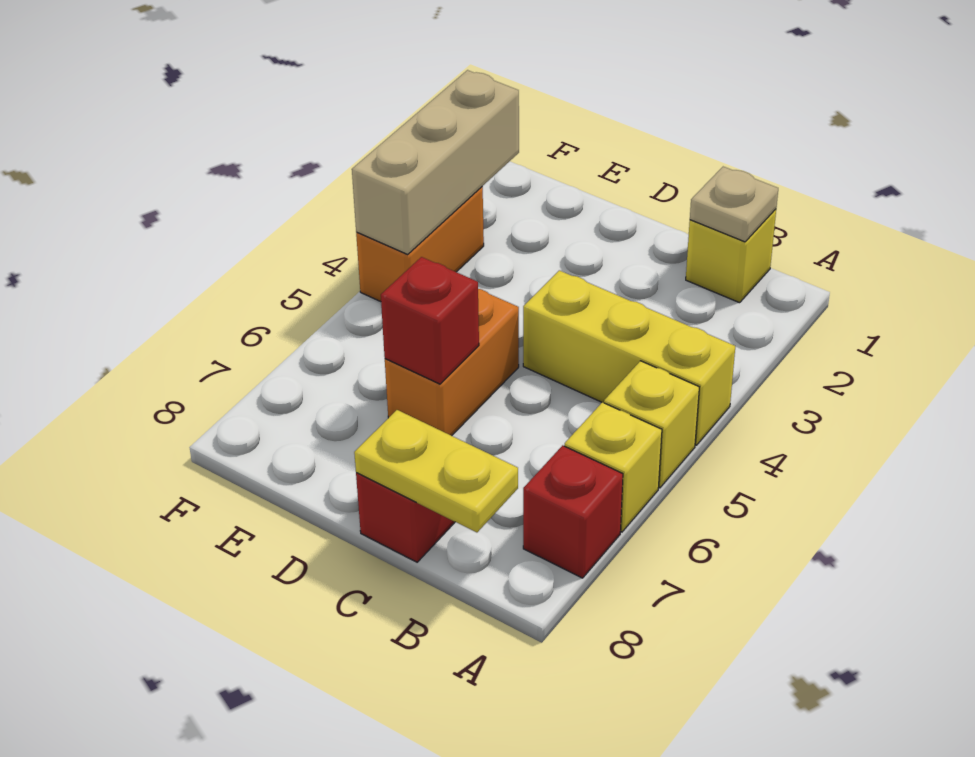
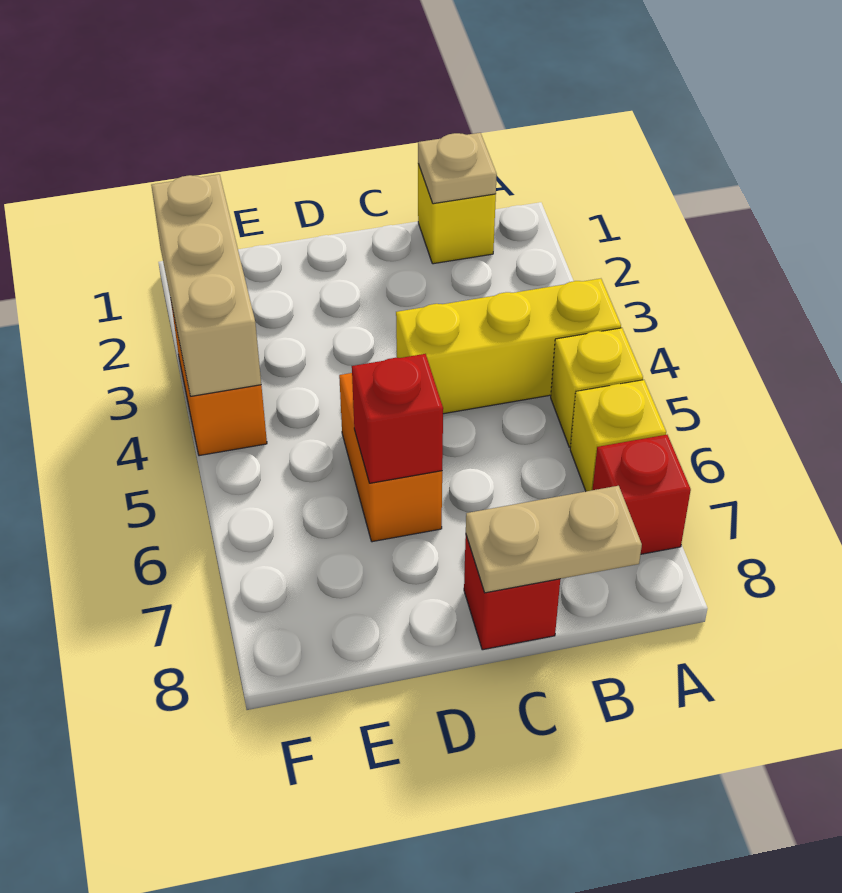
yellow 1x2 plate [354,410,518,532] -> tan 1x2 plate [466,486,642,593]

